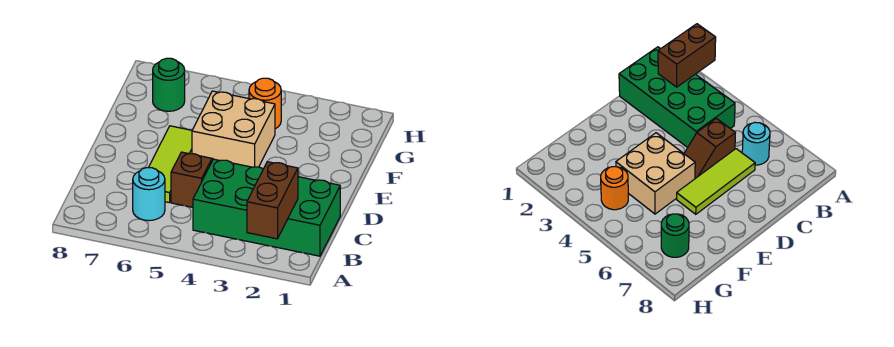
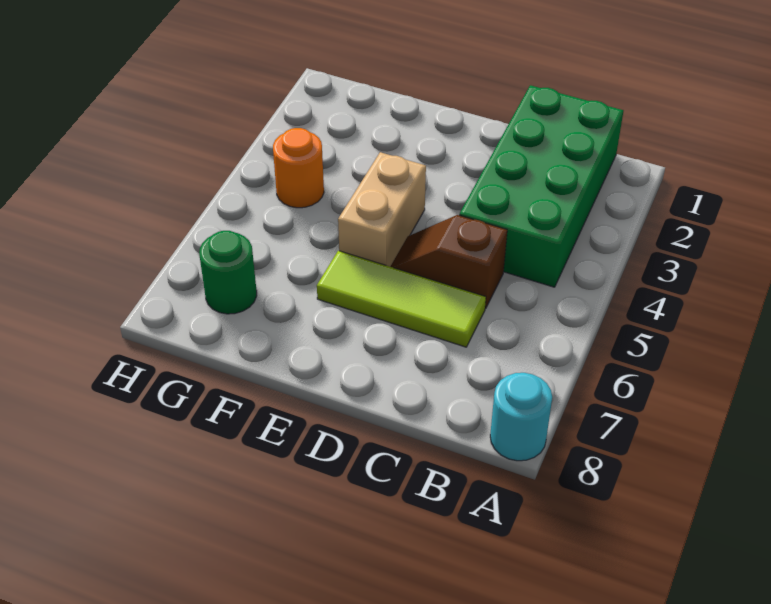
brown 1x2 brick [247,162,298,239] -> none
cyan 1x1 round brick [133,168,165,221] -> cyan 1x1 round brick moved to [490,373,552,461]
tan 2x2 brick [192,91,275,167] -> tan 1x2 brick [338,152,426,267]

